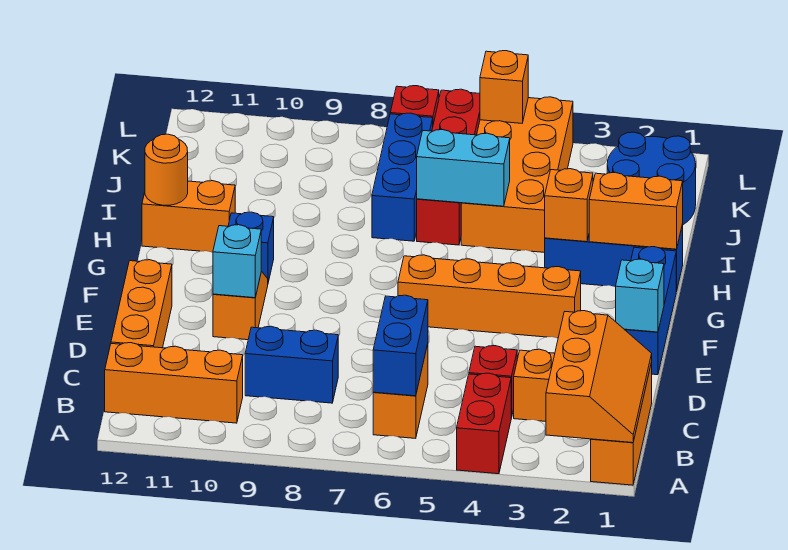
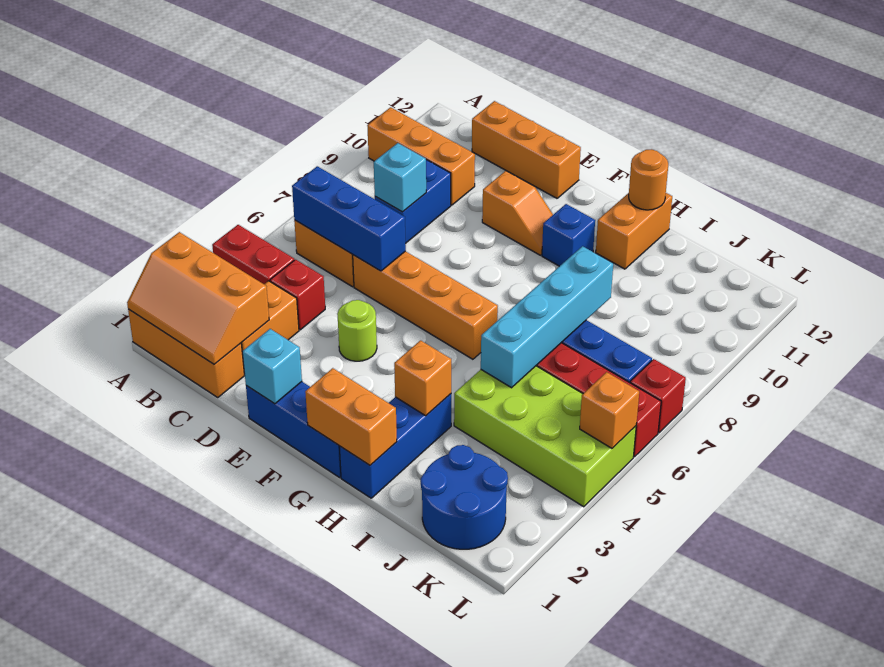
blue 1x2 brick [373,295,428,396] -> blue 1x3 brick [292,166,406,271]
orange 1x3 brick [105,343,243,423] -> orange 1x3 brick turned to [367,107,475,205]
none -> lime 1x1 round brick [337,300,377,361]
cyan 1x1 brick [213,225,261,298] -> cyan 1x1 brick moved to [374,143,426,212]
orange 1x4 brick [398,255,581,338] -> orange 1x4 brick turned to [353,251,498,359]
orange 1x2 brick [589,172,683,249] -> orange 1x2 brick turned to [305,368,397,465]
orange 2x4 brick [461,97,573,252] -> lime 2x4 brick [454,366,636,507]
cyan 1x2 brick [417,130,510,206] -> cyan 1x4 brick [481,246,613,388]

